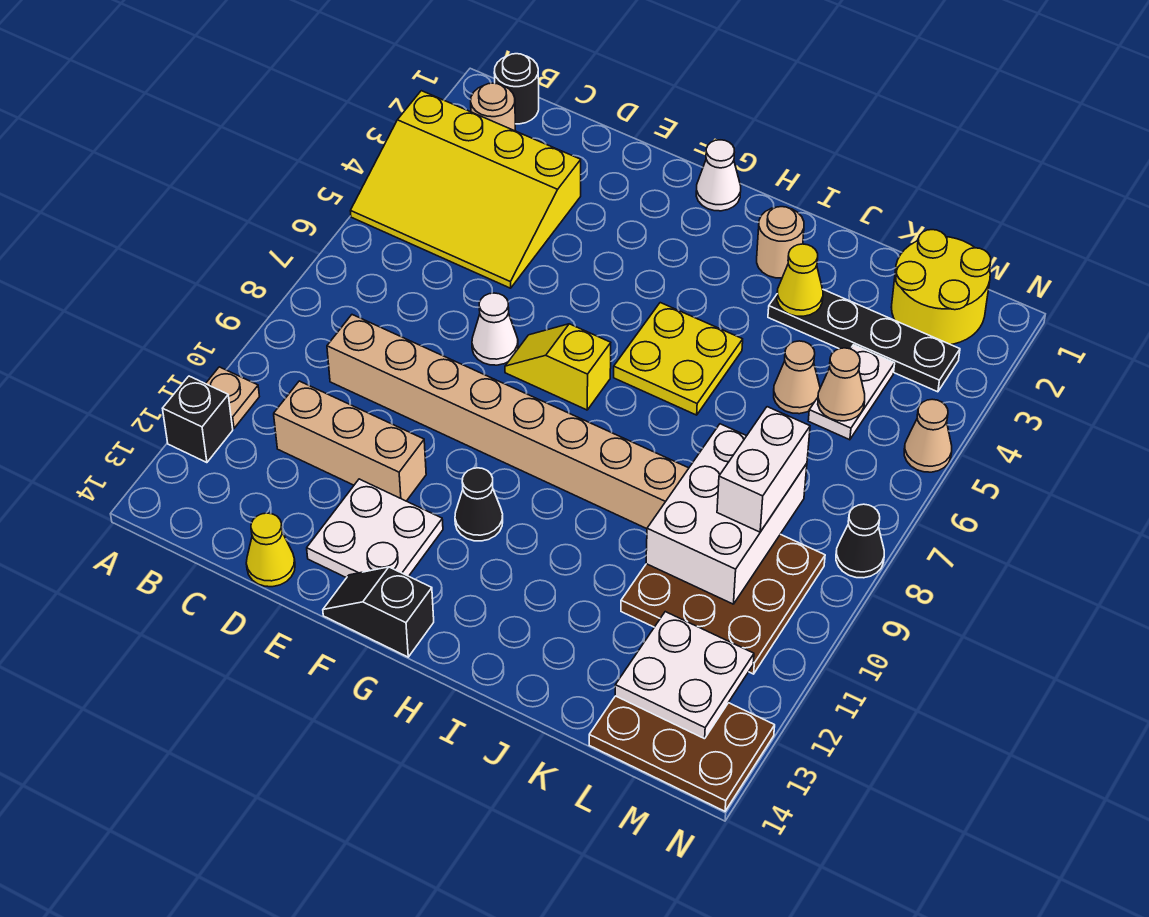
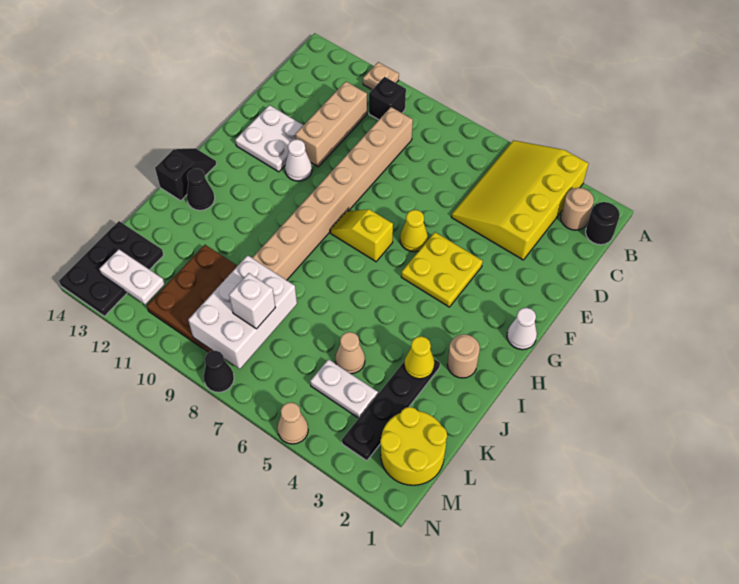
black 1x1 brick [163,376,233,463] -> black 1x1 brick moved to [369,77,406,120]
yellow 1x1 cone [246,513,295,587] -> yellow 1x1 cone moved to [400,210,428,252]
white 1x1 cone [472,293,518,365] -> white 1x1 cone moved to [285,139,312,181]
yellow 1x2 slope [505,324,611,410] -> yellow 1x2 slope turned to [330,209,393,261]
black 1x2 slope [323,567,434,657] -> black 1x2 slope moved to [155,148,217,201]
black 1x1 cone [455,468,503,541] -> black 1x1 cone moved to [187,169,215,210]
yellow 2x2 plate [614,303,743,415] -> yellow 2x2 plate moved to [401,232,483,307]
white 2x3 brick [646,424,807,604] -> white 2x3 brick turned to [188,255,297,369]
tan 1x1 cone [818,348,865,421] -> none
white 1x2 brick [717,407,810,532] -> white 1x1 brick [229,273,276,329]
white 2x2 plate [615,612,754,739] -> white 1x2 plate [99,249,165,304]
brown 2x3 plate [589,696,775,811] -> black 2x3 plate [59,221,163,316]

